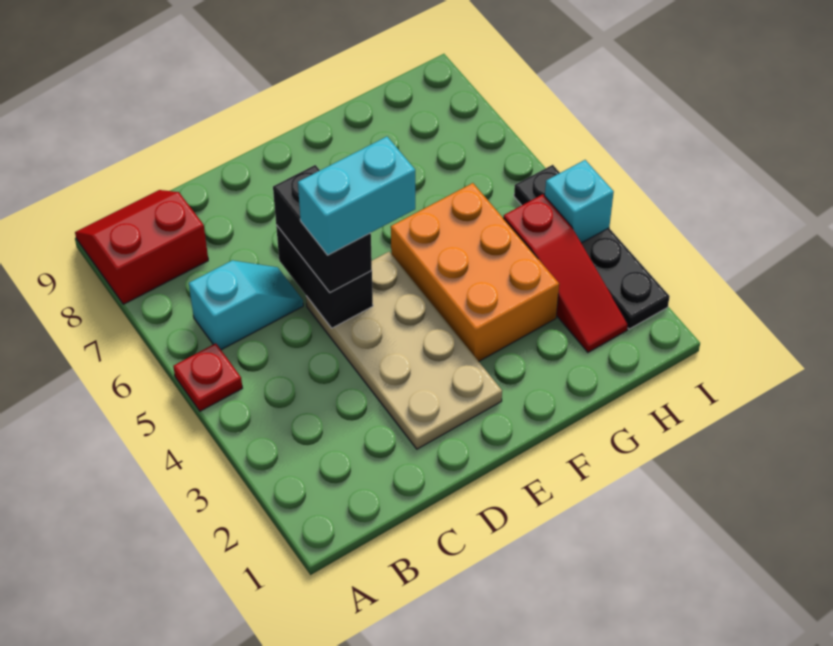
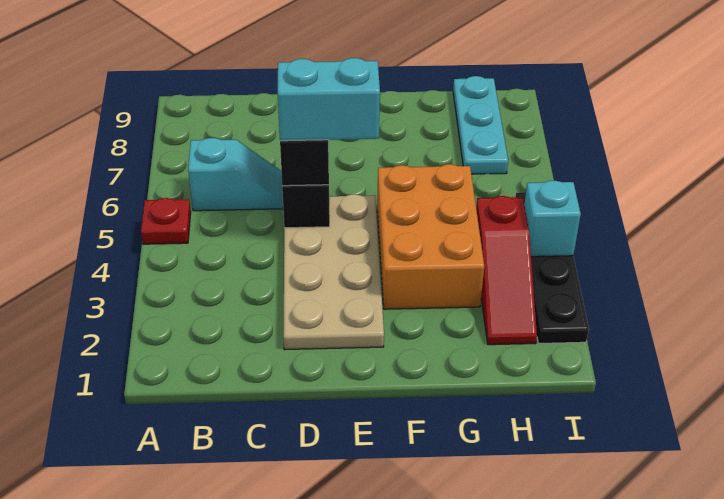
red 2x2 slope [75,190,208,304] -> none
none -> cyan 1x3 plate [453,76,508,174]

